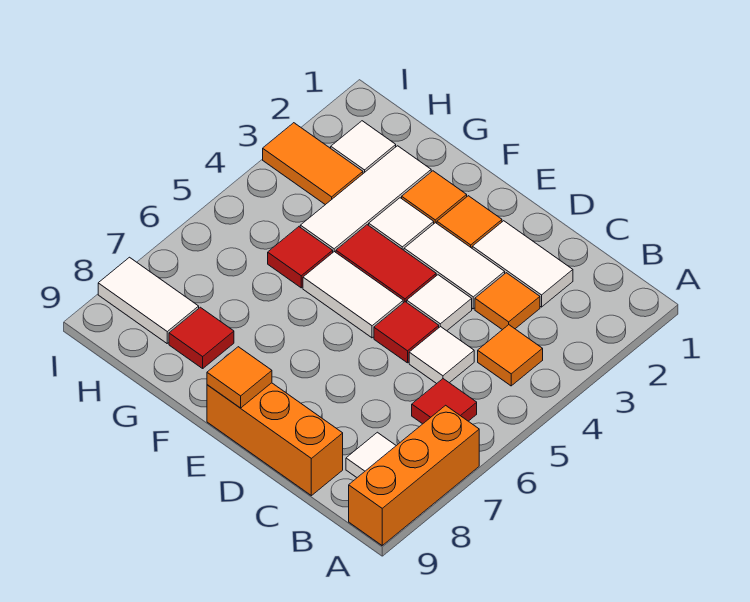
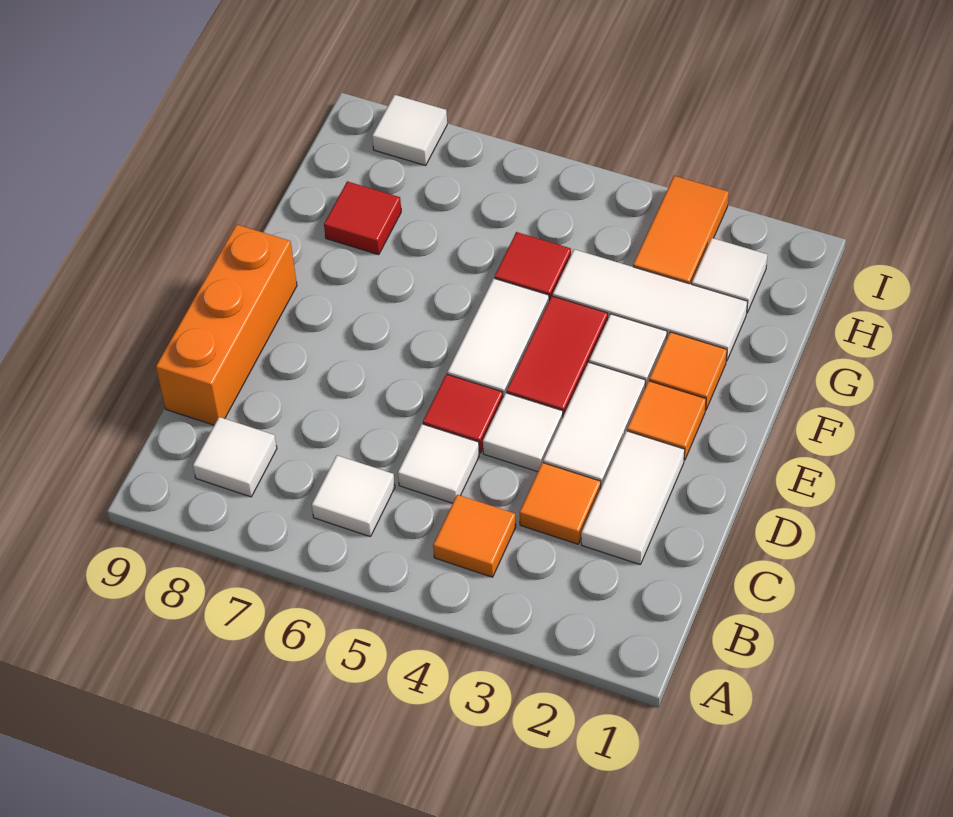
orange 1x3 brick [349,405,479,545] -> none
red 1x1 tile [412,379,477,424] -> white 1x1 tile [312,455,395,537]
orange 1x1 tile [207,347,272,408] -> none
white 1x2 tile [98,257,199,343] -> white 1x1 tile [372,95,447,165]

